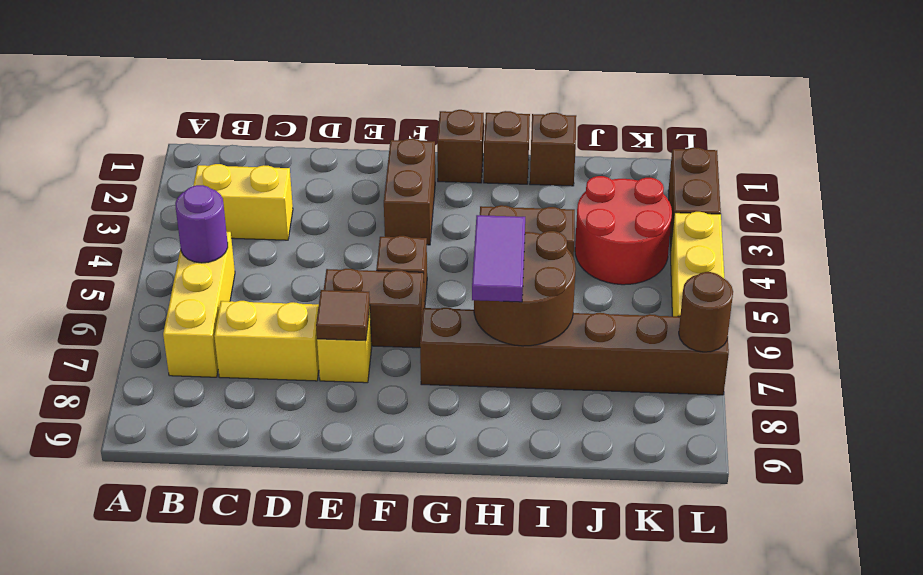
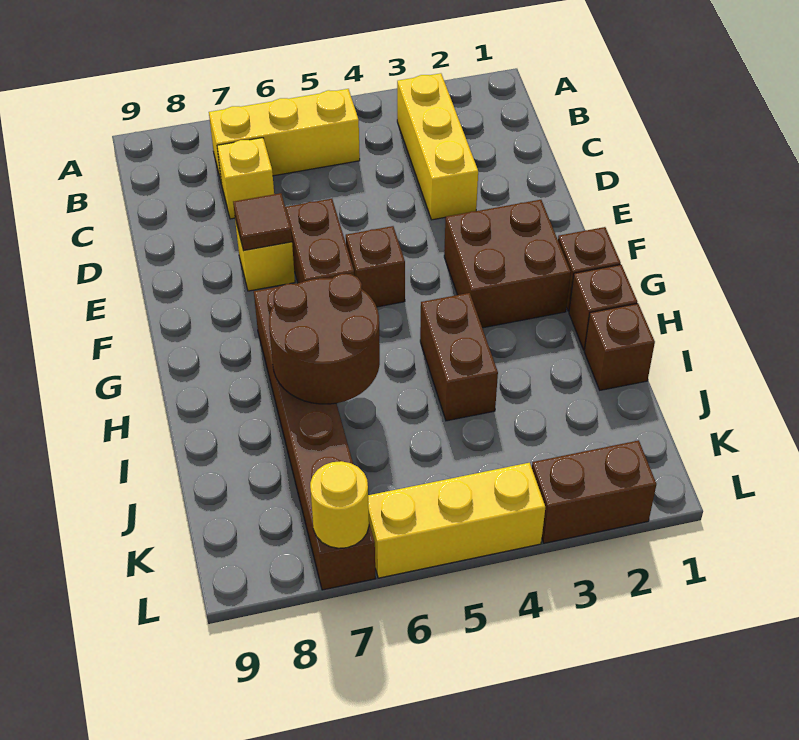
yellow 1x2 brick [193,164,293,240] -> yellow 1x3 brick [397,73,478,220]
purple 1x1 round brick [175,185,228,263] -> none
yellow 1x2 brick [214,301,319,381] -> yellow 1x1 brick [217,138,274,219]
brown 1x2 brick [384,139,435,245] -> brown 2x2 brick [444,200,571,328]
purple 1x2 tile [472,215,525,302] -> none
red 2x2 round brick [575,176,672,285] -> none
brown 1x1 round brick [679,272,733,352] -> yellow 1x1 round brick [310,461,369,548]

